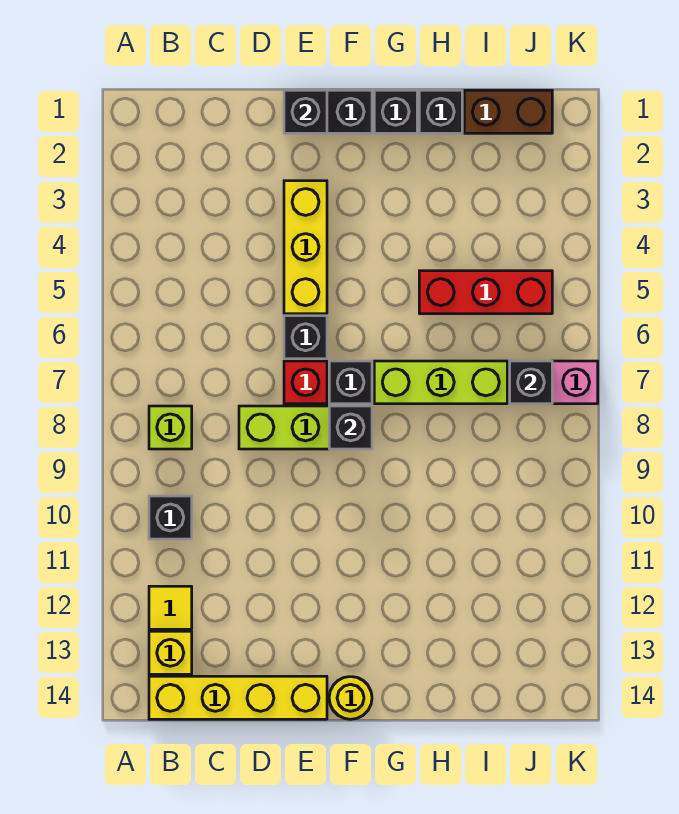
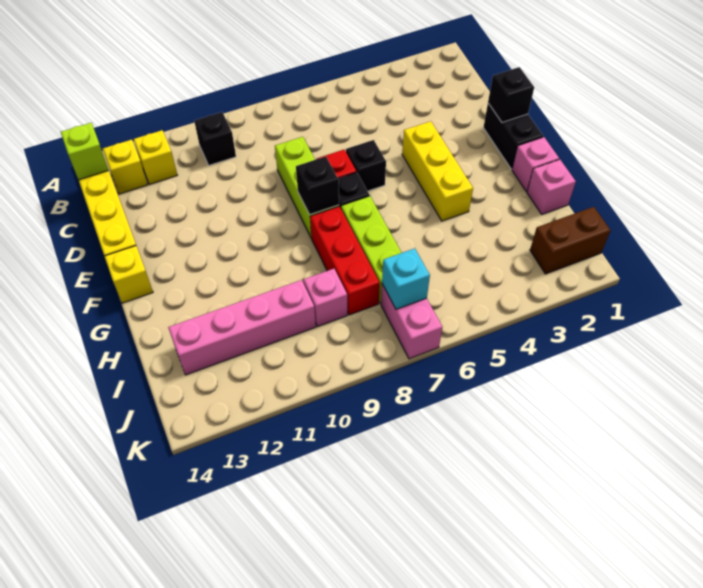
lime 1x1 brick [149,406,192,449] -> lime 1x1 brick moved to [61,123,109,180]
yellow 1x1 tile [149,586,192,629] -> yellow 1x1 brick [134,130,177,184]
yellow 1x3 brick [284,181,327,314] -> yellow 1x3 brick turned to [402,121,473,221]
yellow 1x1 round brick [329,677,372,719] -> yellow 1x1 brick [105,246,153,303]
black 1x1 brick [374,90,417,133] -> pink 1x1 brick [512,137,559,191]
black 1x1 brick [419,90,462,133] -> pink 1x1 brick [527,160,576,214]
red 1x3 brick [419,271,552,314] -> red 1x3 brick moved to [310,206,380,315]
brown 1x2 brick [464,90,552,133] -> brown 1x2 brick turned to [530,207,611,274]
none -> pink 1x1 brick [304,269,347,327]
none -> pink 1x4 brick [168,280,316,375]
black 1x1 brick [510,361,552,404] -> cyan 1x1 brick [382,248,430,309]

